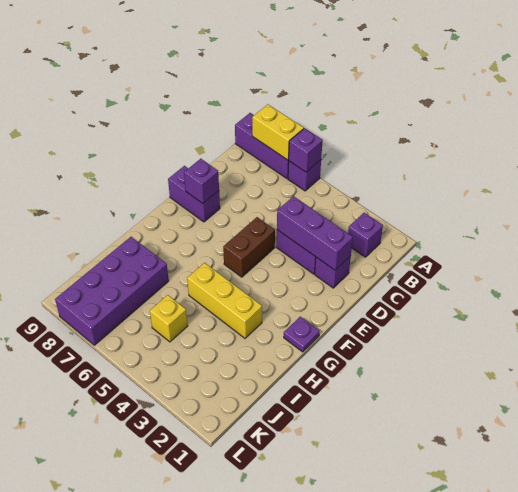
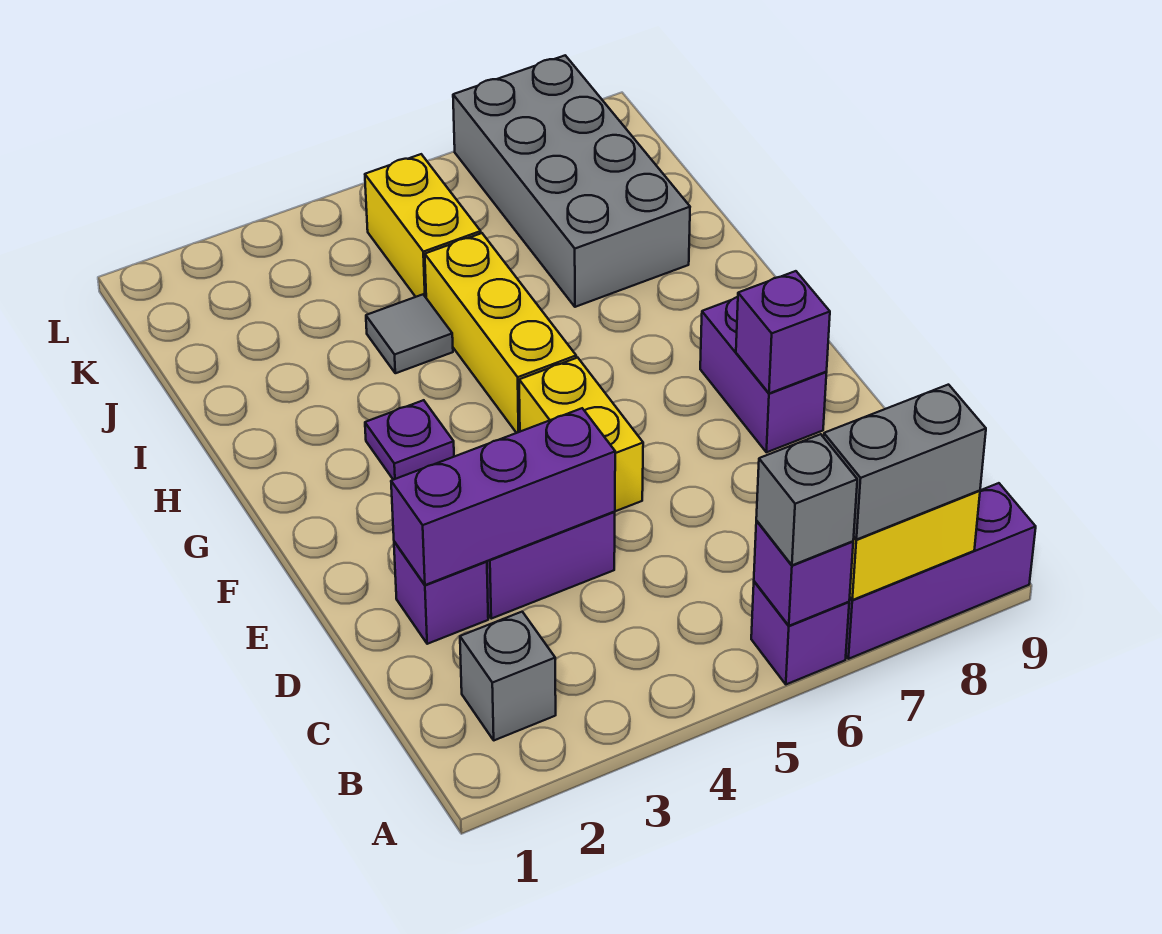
none -> grey 1x1 brick [756,434,857,565]
none -> grey 1x2 brick [824,385,986,540]
purple 1x1 brick [348,213,383,257] -> grey 1x1 brick [460,612,556,740]
brown 1x2 brick [223,217,275,277] -> yellow 1x2 brick [519,358,643,511]
purple 1x2 brick [168,166,220,222] -> purple 1x2 brick turned to [700,297,827,452]
purple 1x1 plate [284,317,319,352] -> purple 1x1 plate moved to [365,400,454,480]
yellow 1x3 brick [187,263,262,338] -> yellow 1x3 brick turned to [425,233,576,433]
none -> grey 1x1 tile [366,295,453,373]
purple 2x4 brick [55,237,169,345] -> grey 2x4 brick [453,55,690,307]
yellow 1x1 brick [150,295,188,342] -> yellow 1x2 brick [365,154,481,297]

